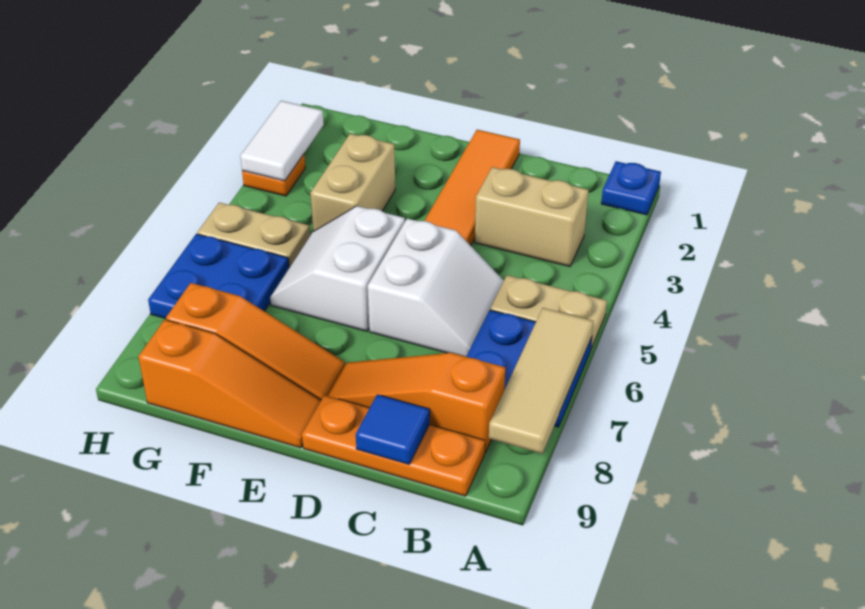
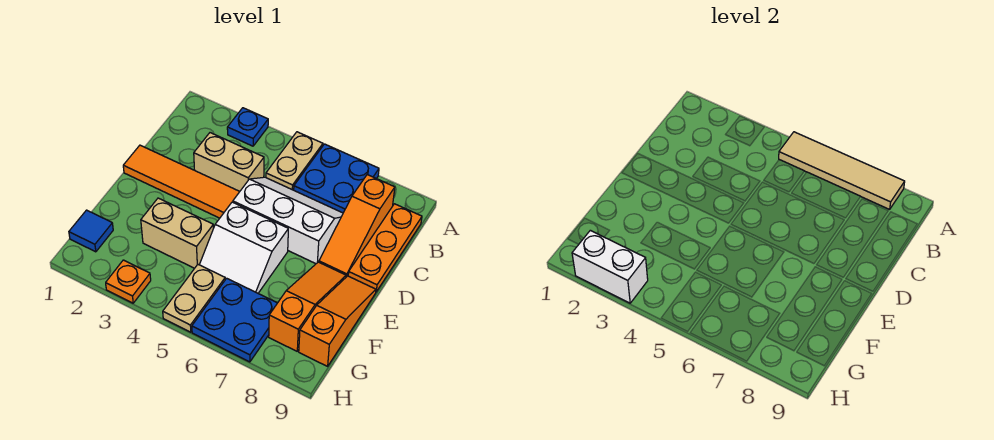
blue 1x1 plate [601,161,661,215] -> blue 1x1 plate moved to [227,108,268,146]
tan 1x3 tile [489,308,593,453] -> tan 1x4 tile [779,132,905,209]
tan 1x2 brick [475,167,588,267] -> tan 1x2 brick turned to [194,133,264,191]
white 2x2 slope [368,218,504,357] -> white 2x3 slope [233,177,343,264]
blue 1x1 tile [356,394,430,464] -> blue 1x1 tile moved to [69,210,113,252]
white 1x2 tile [240,101,324,181] -> white 1x2 brick [572,230,648,303]

